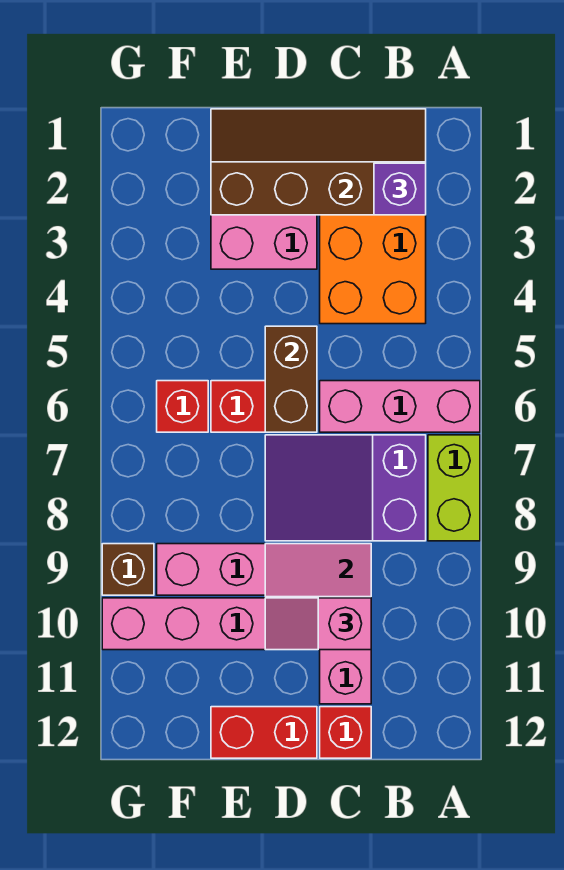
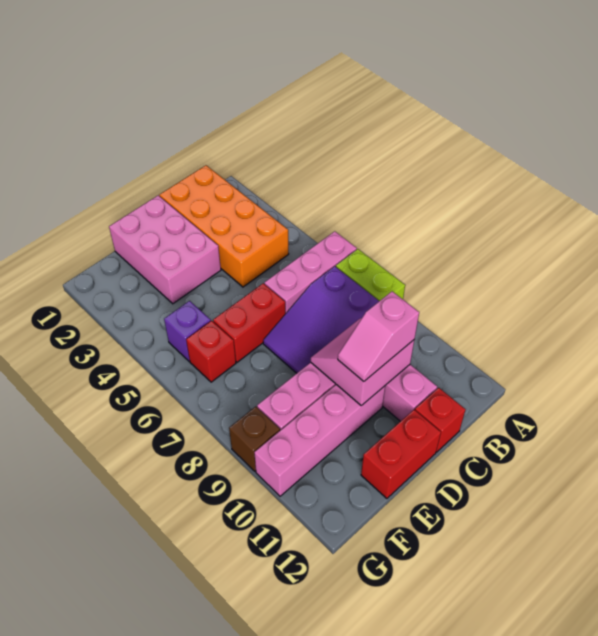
brown 2x4 slope [211,109,426,215] -> none
purple 1x1 brick [374,163,426,215] -> purple 1x1 brick moved to [164,301,211,361]
brown 1x2 brick [265,326,317,432] -> none

